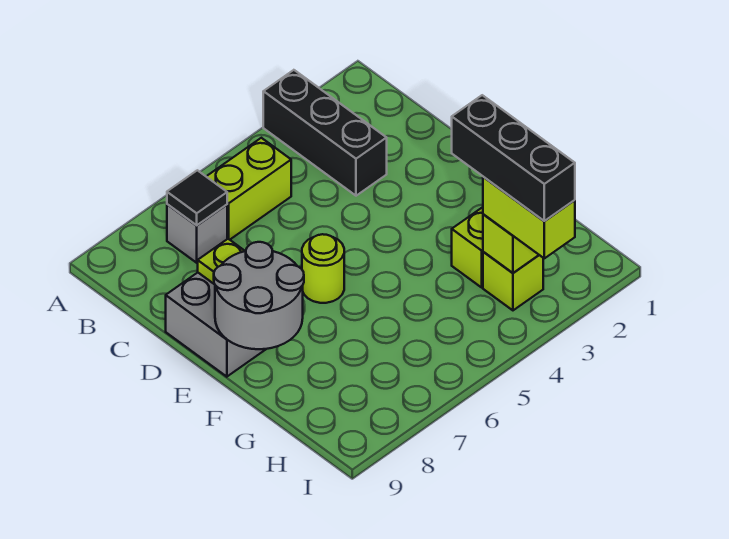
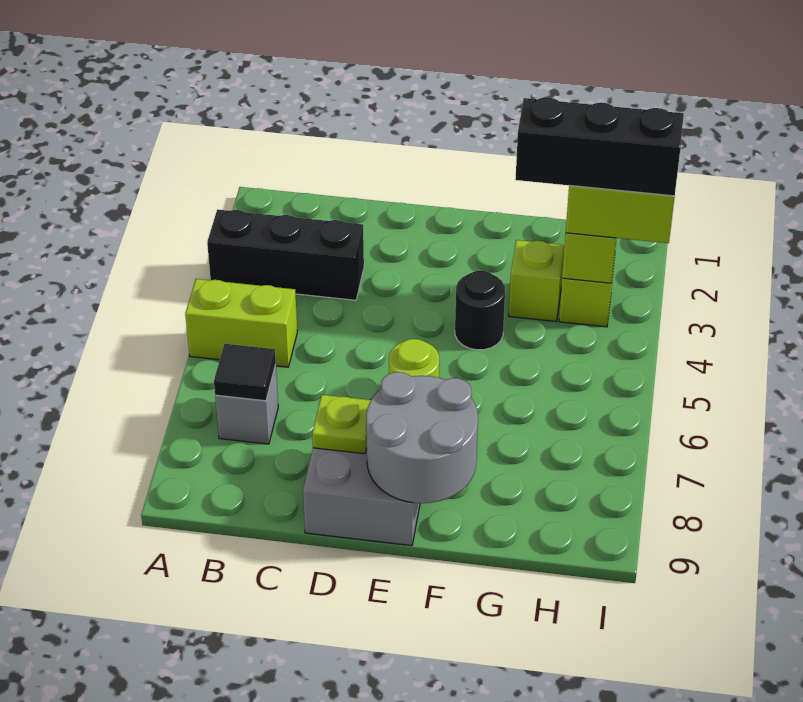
lime 1x2 brick [206,138,291,240] -> lime 1x2 brick turned to [185,279,297,367]
none -> black 1x1 round brick [455,271,505,350]

